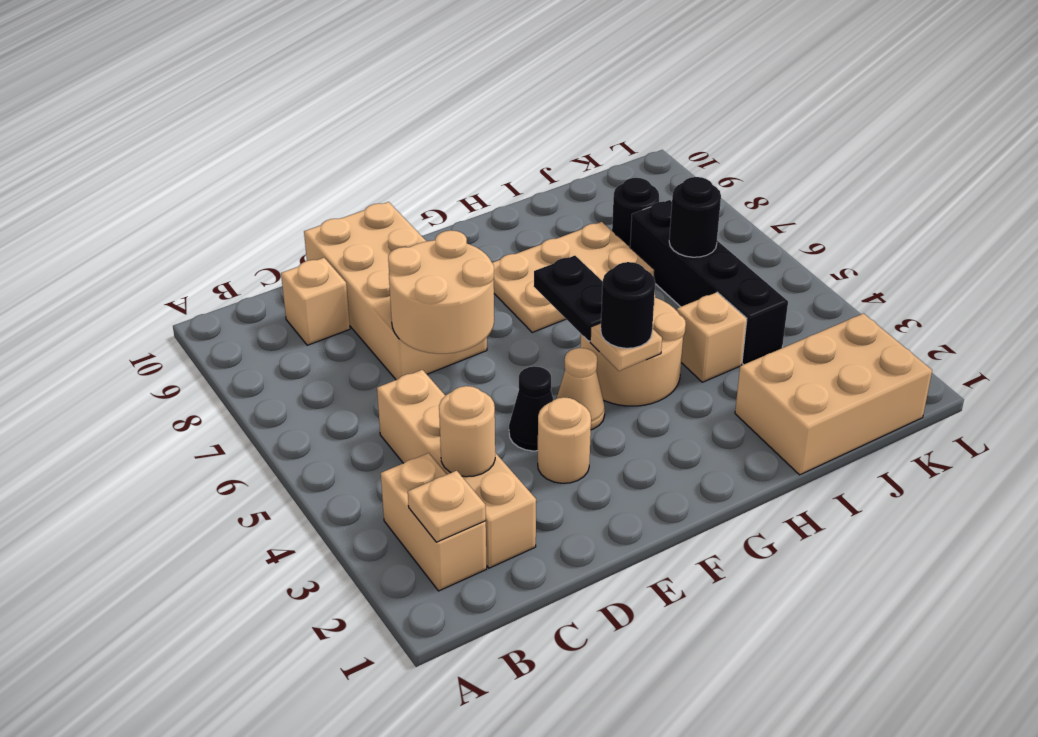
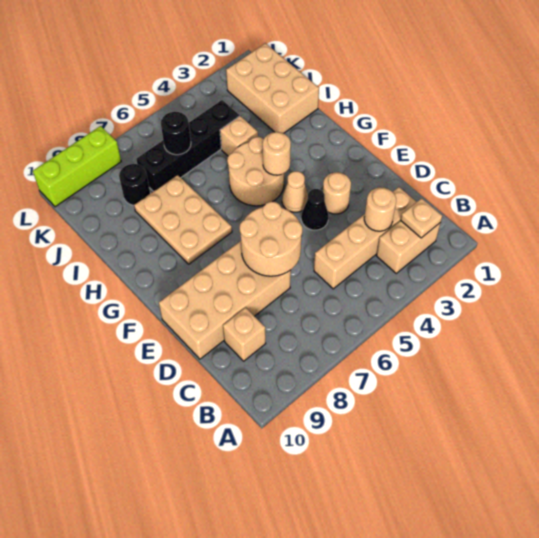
tan 1x1 plate [590,323,662,371] -> tan 1x1 round brick [263,132,291,175]
black 1x1 round brick [601,262,655,348] -> none
black 1x2 plate [534,256,603,341] -> none
none -> lime 1x3 brick [33,126,121,207]

